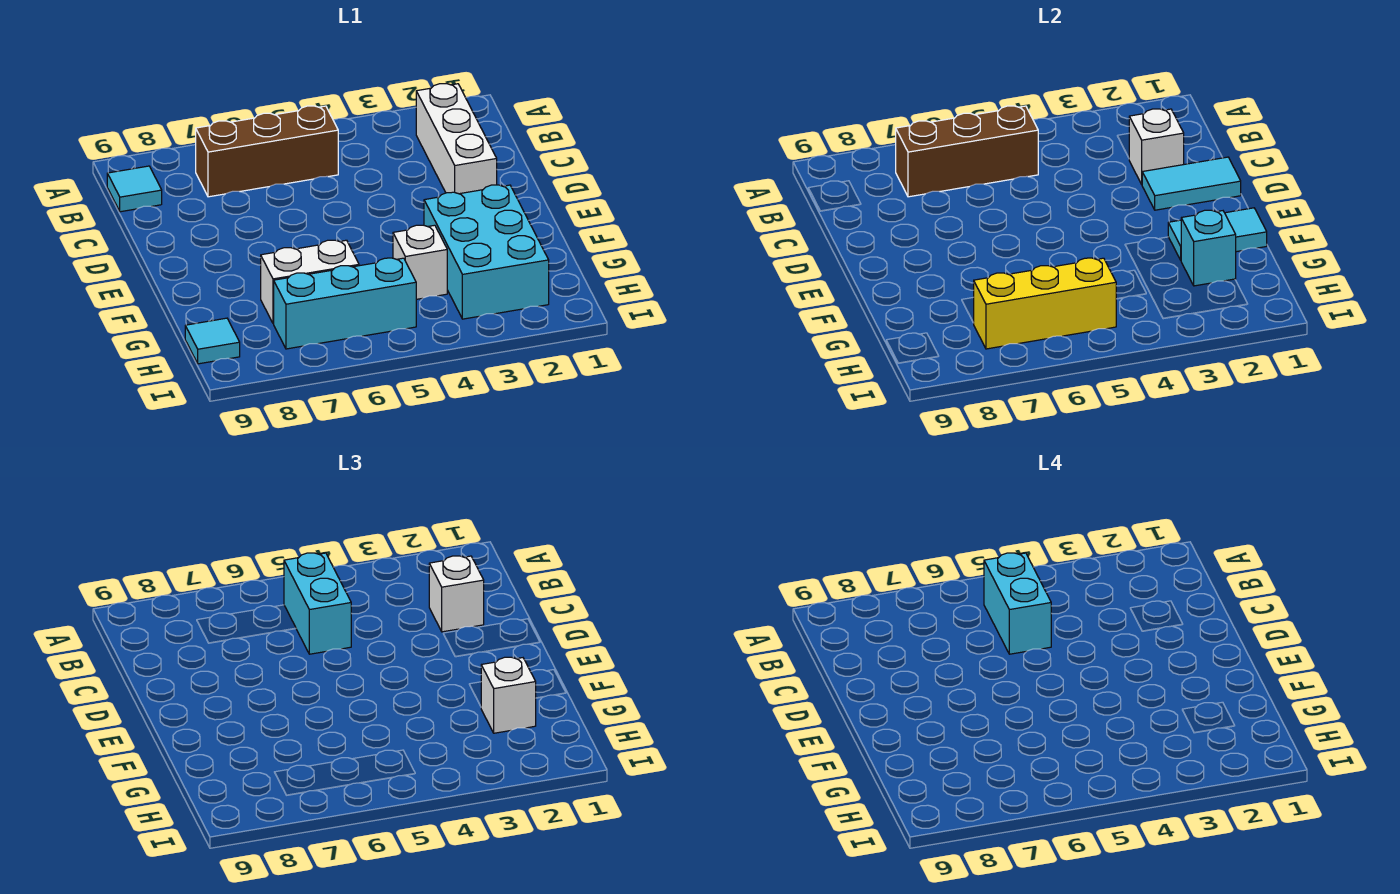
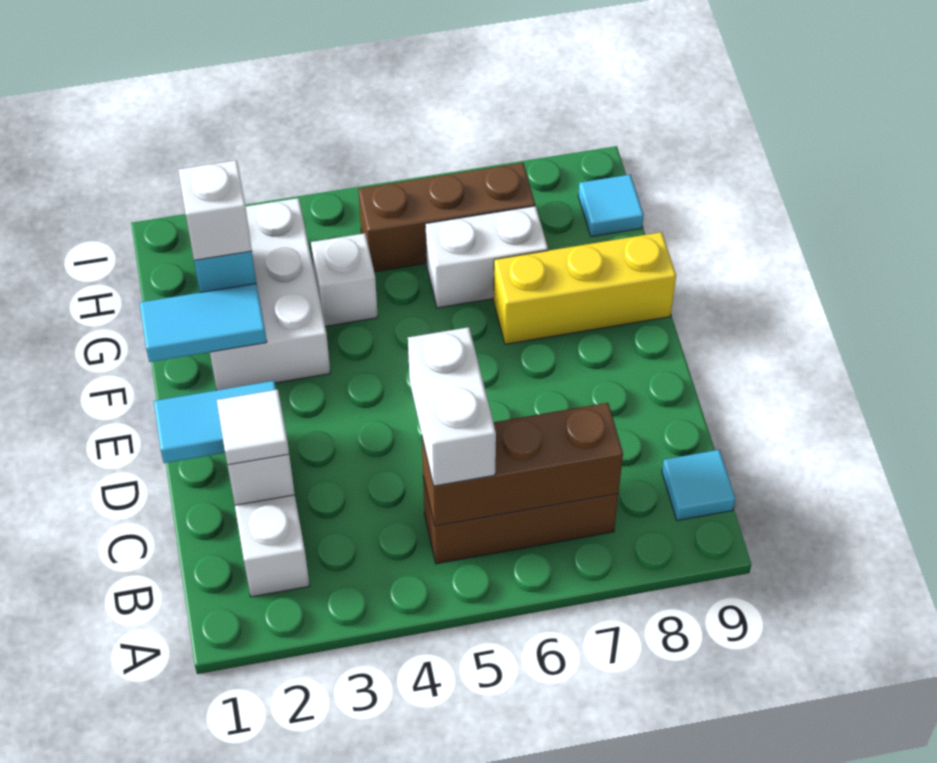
cyan 1x2 brick [284,553,351,654] -> white 1x2 brick [408,327,496,486]
cyan 1x2 brick [984,553,1051,654] -> none
white 1x1 brick [429,556,484,632] -> white 1x1 tile [217,389,289,465]
cyan 2x3 brick [424,185,549,319] -> white 2x3 brick [210,198,330,390]
cyan 1x3 brick [274,258,416,349] -> brown 1x3 brick [358,163,535,272]
yellow 1x3 brick [974,258,1116,349] -> yellow 1x3 brick moved to [493,232,676,344]

